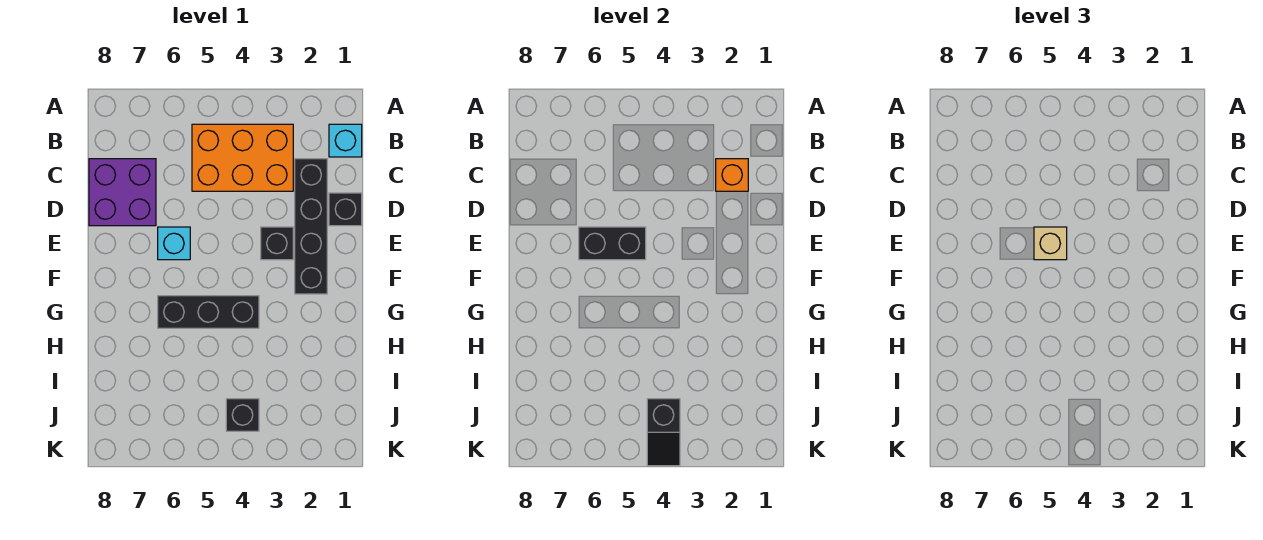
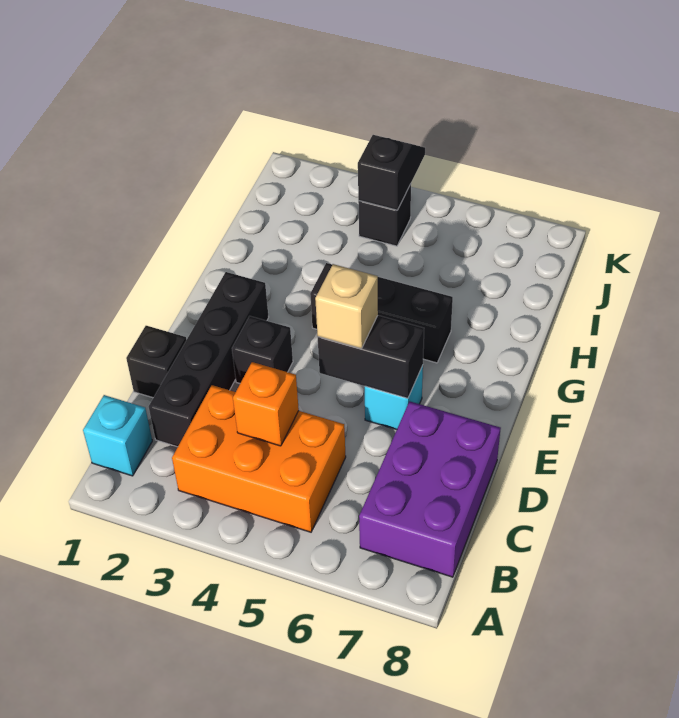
orange 1x1 brick [716,159,748,191] -> orange 1x1 brick moved to [233,362,299,446]
purple 2x2 brick [89,159,156,226] -> purple 2x3 brick [359,401,501,577]

